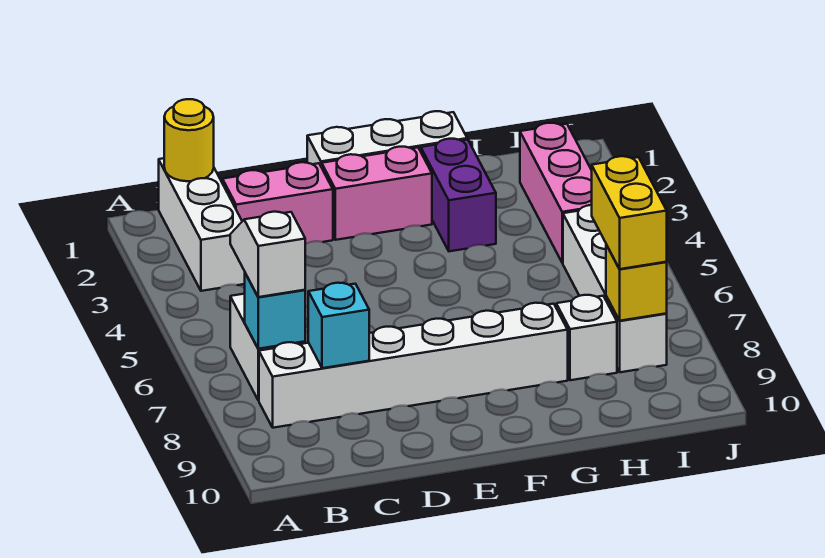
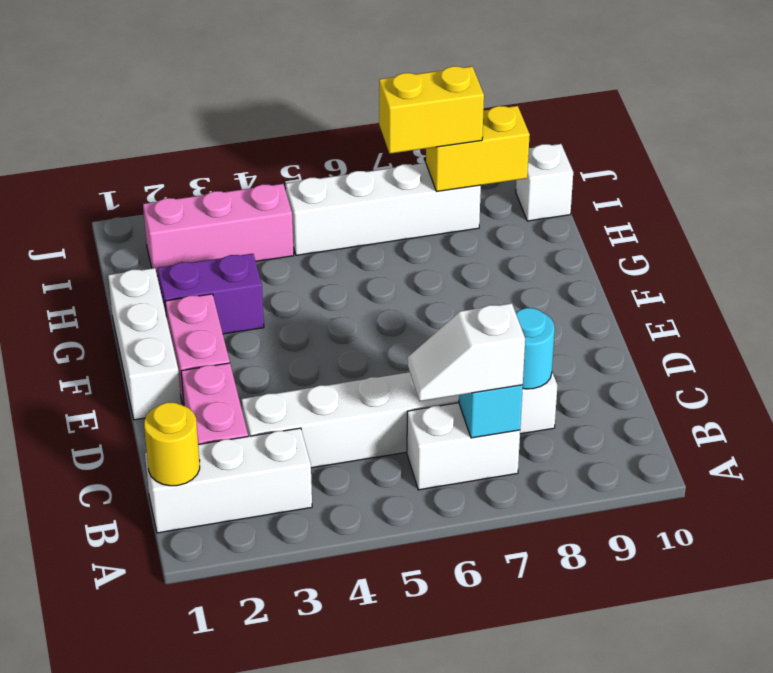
white 1x6 brick [259,303,568,428] -> white 1x6 brick turned to [242,372,557,468]
cyan 1x1 brick [308,283,369,368] -> cyan 1x1 round brick [515,308,555,389]
white 1x1 brick [556,295,617,380] -> white 1x1 brick moved to [516,144,573,221]
yellow 1x1 brick [606,245,667,321] -> yellow 1x2 brick [426,106,530,191]

